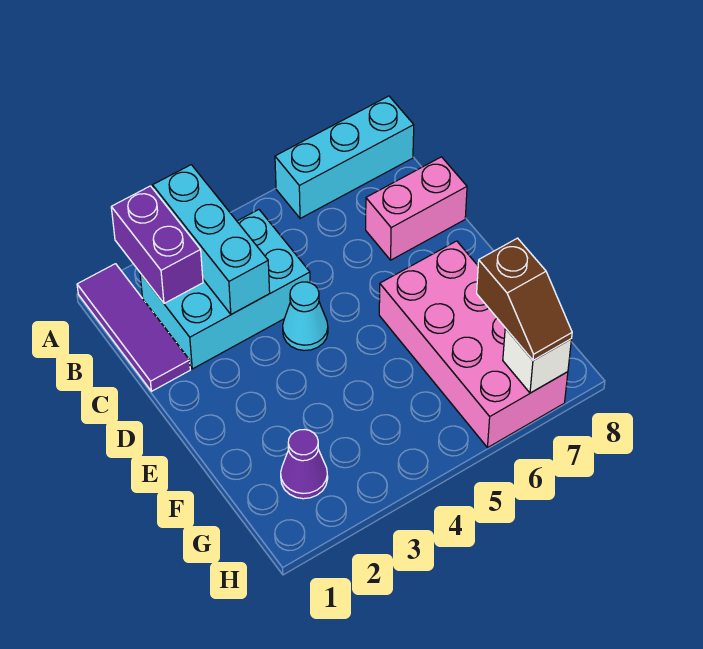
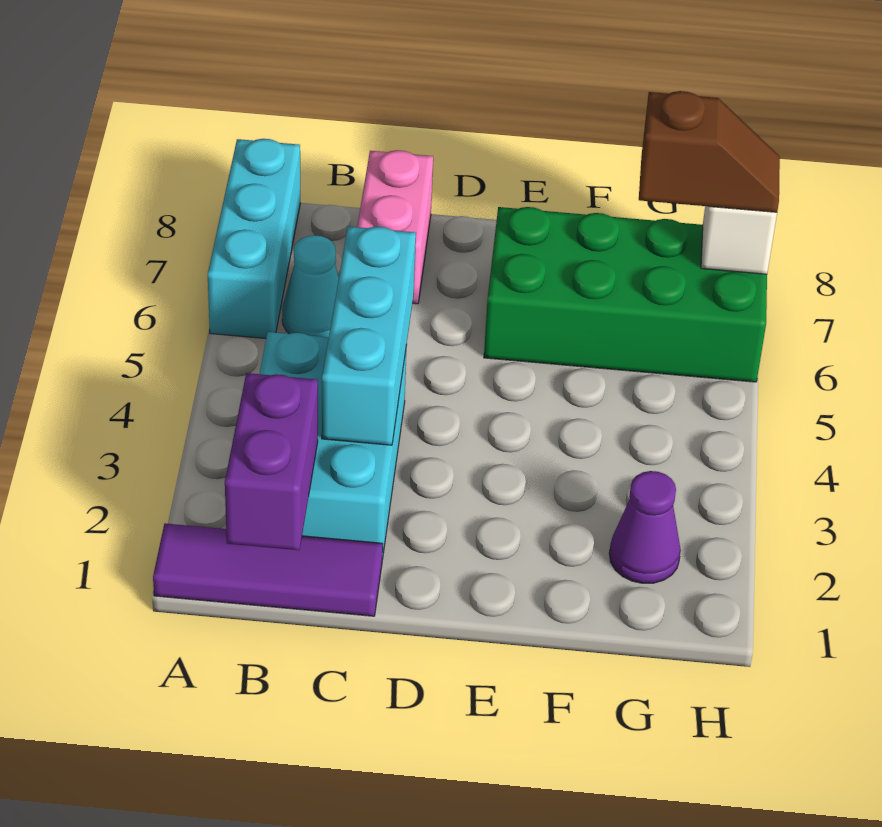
purple 1x2 brick [111,186,203,303] -> purple 1x2 brick turned to [225,373,318,550]
cyan 1x3 brick [153,165,270,314] -> cyan 1x3 brick turned to [322,226,416,445]
cyan 1x1 cone [283,282,328,351] -> cyan 1x1 cone moved to [282,235,339,337]
pink 2x4 brick [379,241,568,447] -> green 2x4 brick [484,207,767,382]

